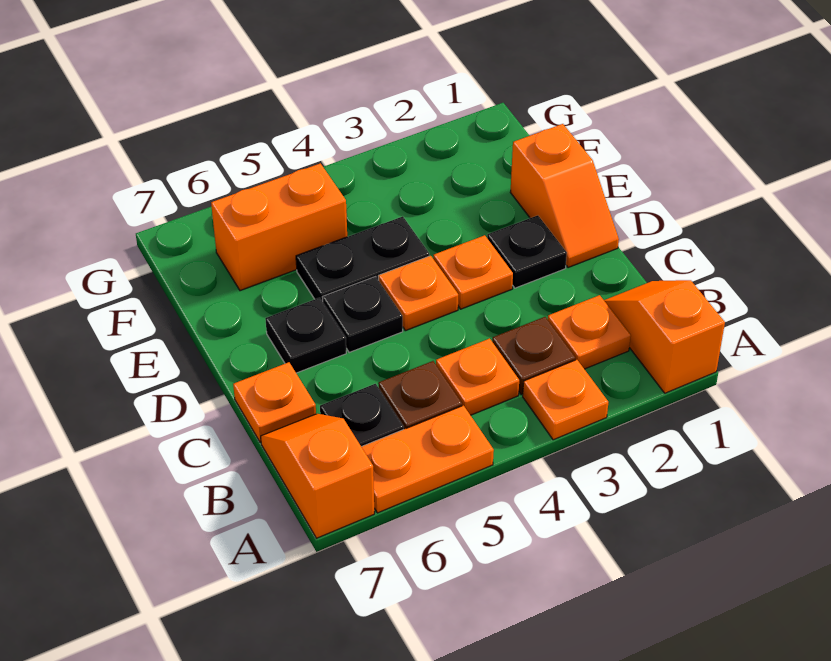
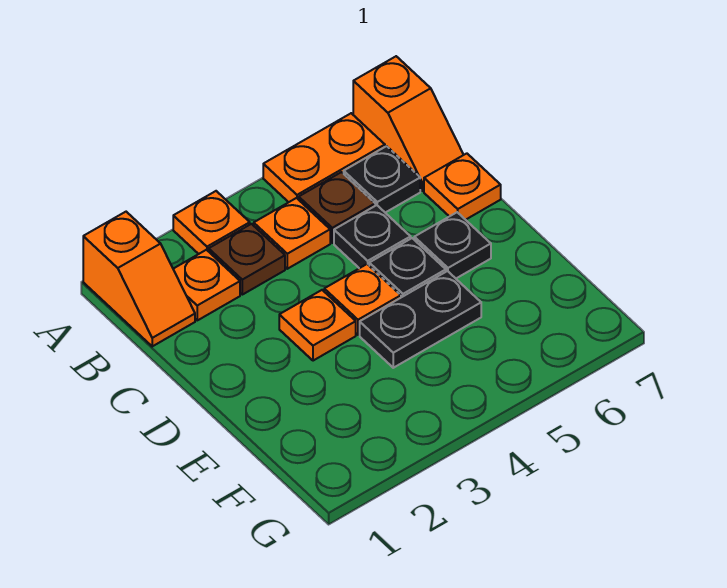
orange 1x2 slope [510,124,619,268] -> none
black 1x1 plate [487,215,567,288] -> black 1x1 plate moved to [334,205,411,268]
orange 1x2 brick [211,163,347,291] -> none

